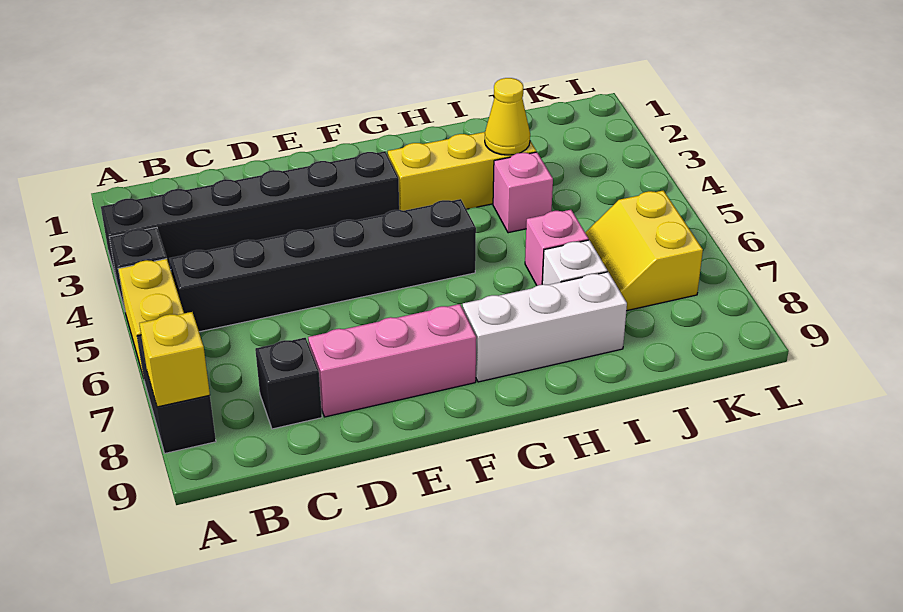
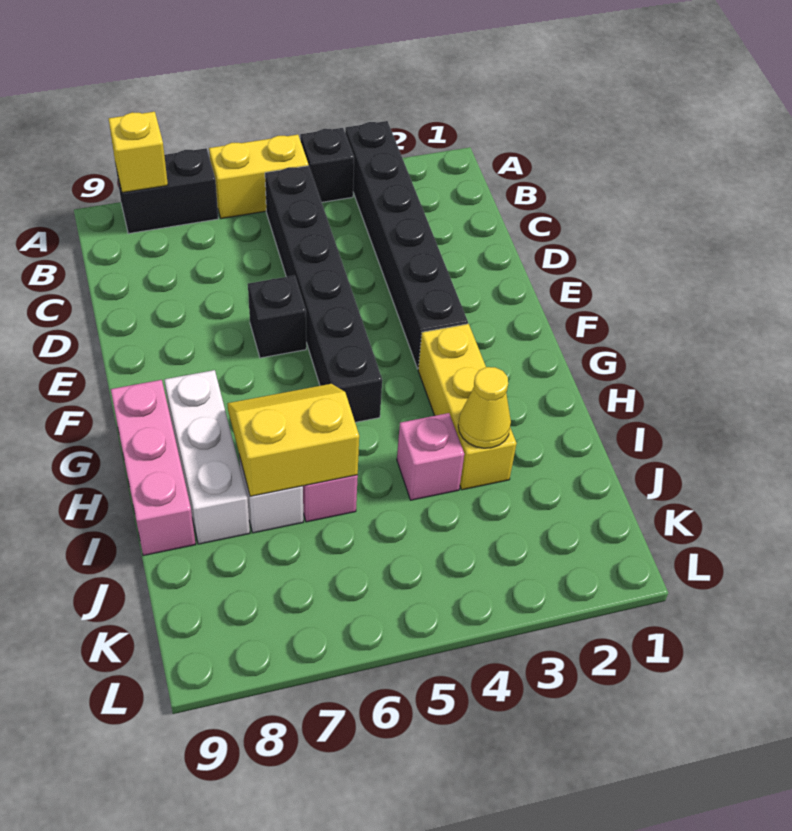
black 1x1 brick [255,338,322,429] -> black 1x1 brick moved to [248,276,306,358]
pink 1x3 brick [308,304,476,417] -> pink 1x3 brick moved to [111,380,196,556]
yellow 2x2 slope [585,190,703,311] -> yellow 2x2 slope moved to [227,384,359,496]

